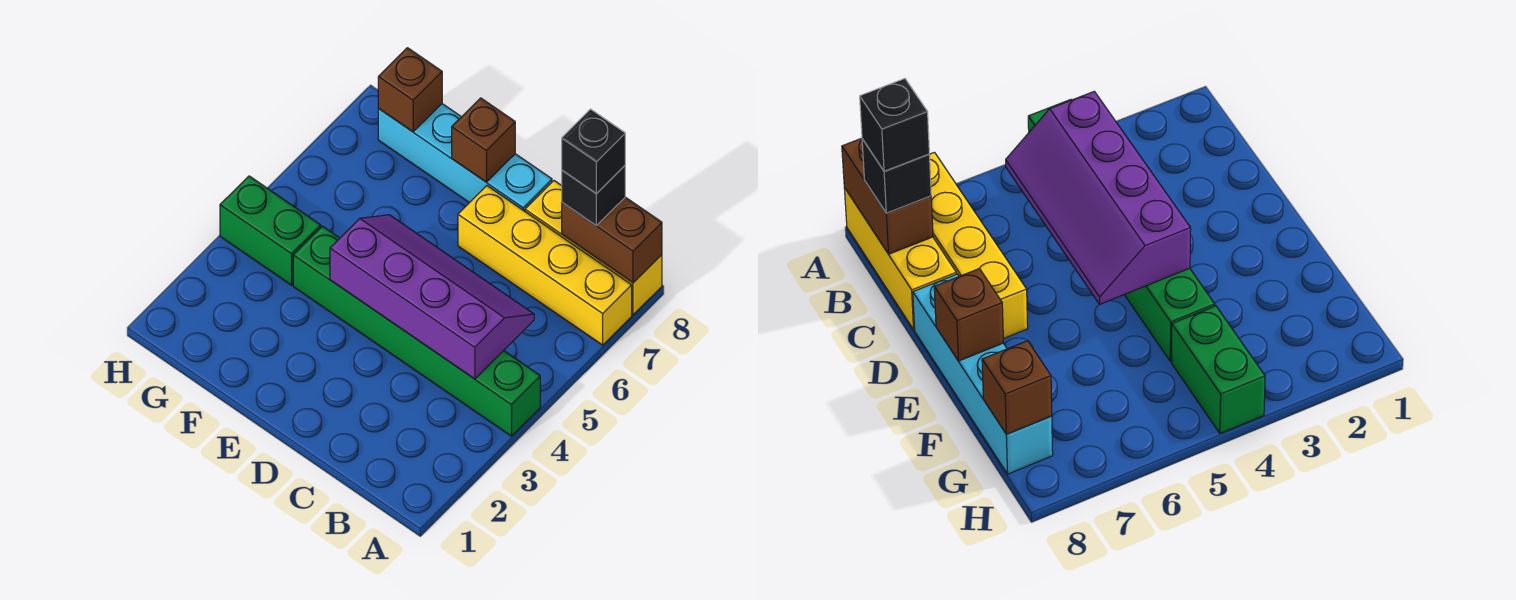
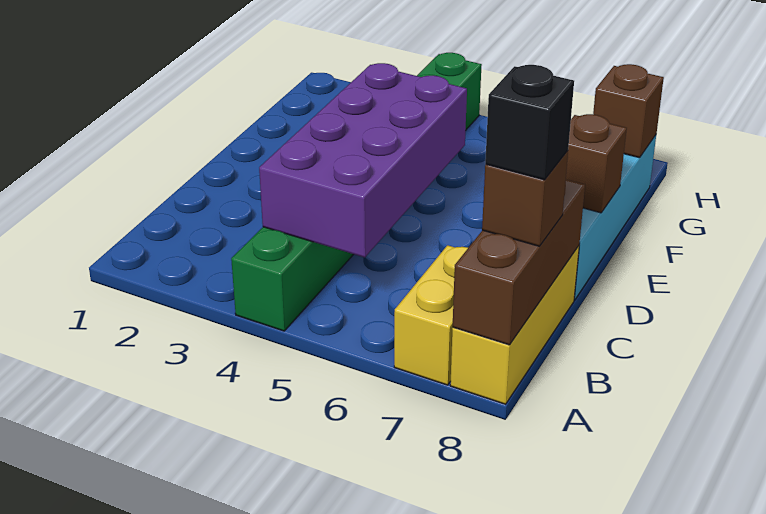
yellow 1x4 brick [458,186,632,345] -> yellow 1x2 brick [394,245,468,385]
brown 1x2 brick [562,197,662,283] -> brown 1x3 brick [453,180,585,345]
purple 2x4 slope [330,215,534,379] -> purple 2x4 brick [259,63,467,257]
black 1x1 brick [562,166,625,225] -> brown 1x1 brick [482,151,568,246]

